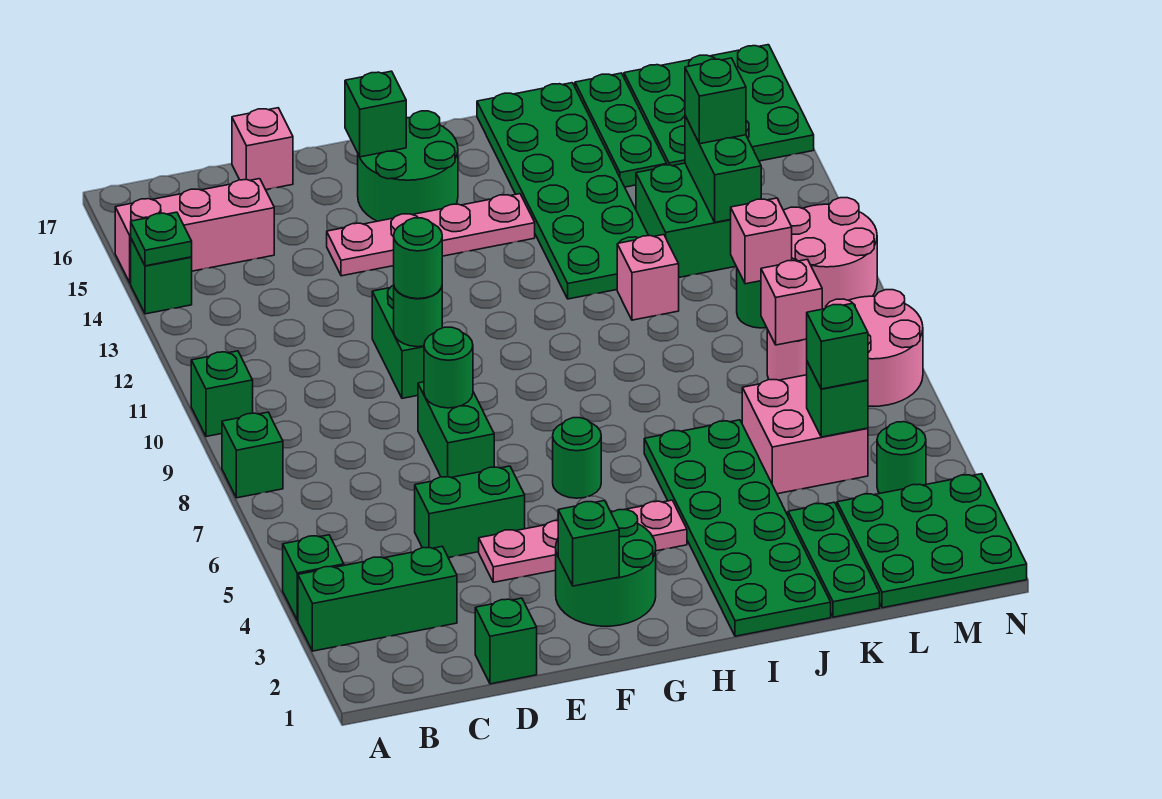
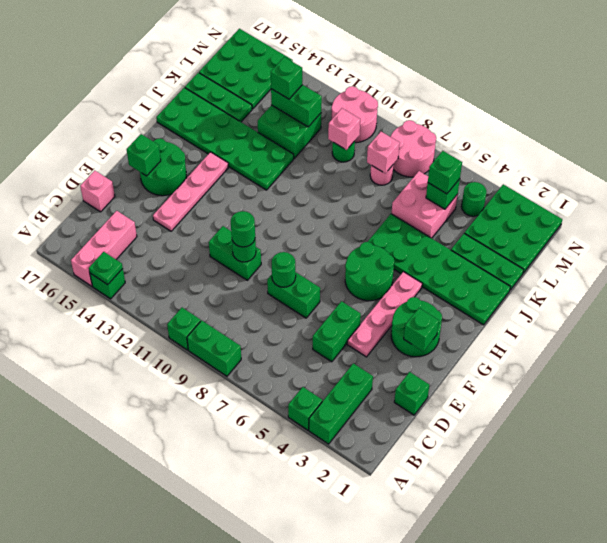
green 1x1 brick [222,412,283,498] -> green 1x2 brick [187,320,241,376]
green 1x1 round brick [553,418,601,498] -> green 2x2 round brick [345,242,394,301]
pink 1x1 brick [617,235,679,320] -> none

